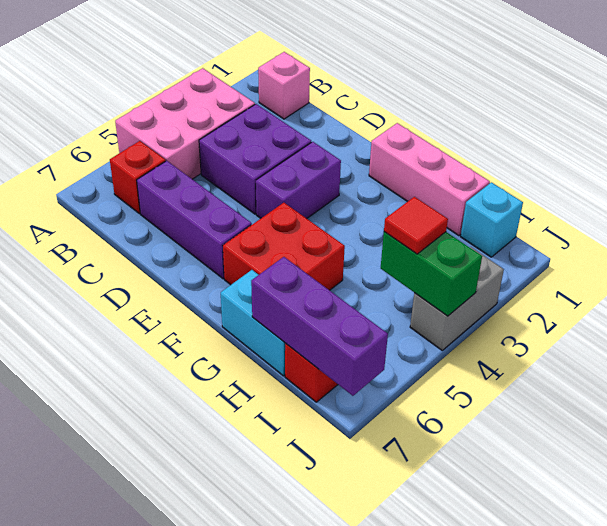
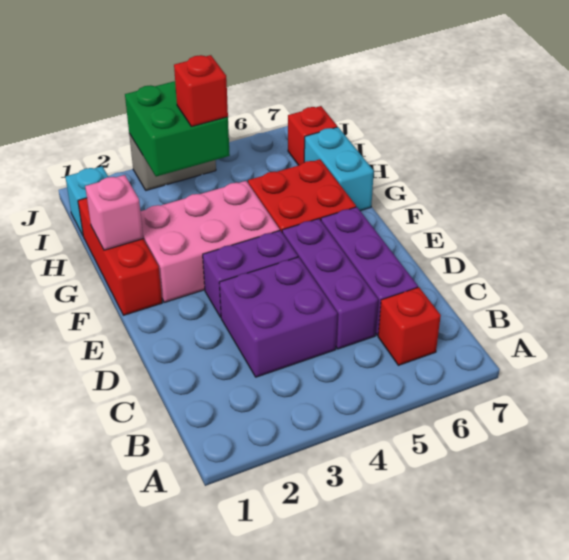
pink 2x3 brick [115,68,255,179] -> pink 2x3 brick moved to [140,181,280,302]
pink 1x1 brick [258,52,310,119] -> pink 1x1 brick moved to [85,175,143,250]
pink 1x3 brick [369,123,490,236] -> red 1x3 brick [78,198,162,315]
purple 1x3 brick [251,257,388,396] -> purple 1x3 brick moved to [282,219,378,349]
green 1x2 brick [381,232,482,316] -> green 2x2 brick [125,81,230,177]
red 1x1 tile [384,197,448,254] -> red 1x1 brick [174,55,228,127]

